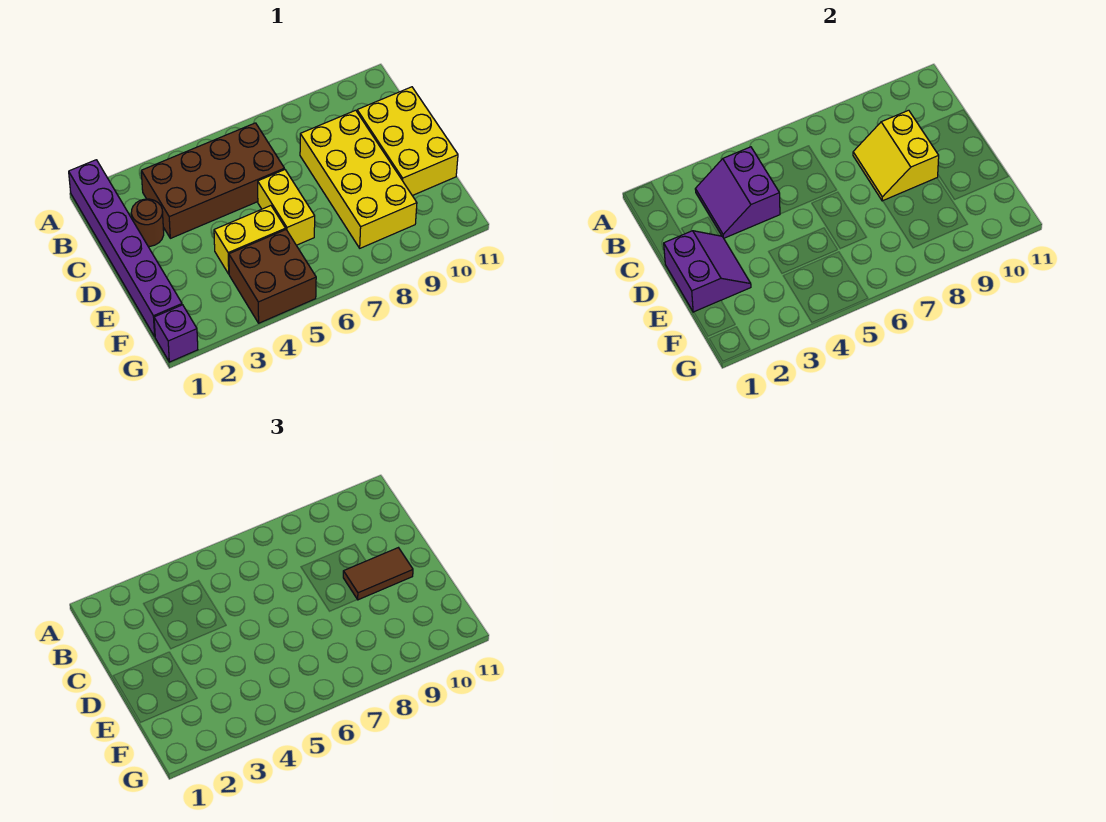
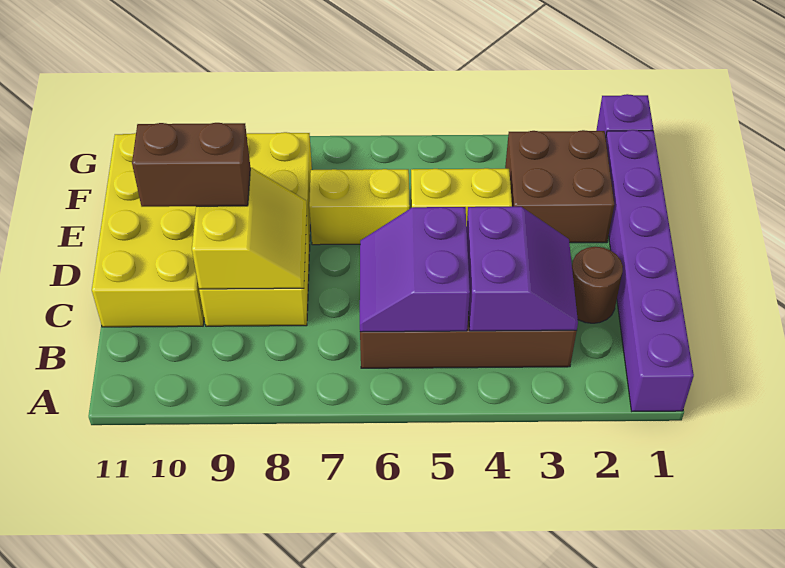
yellow 2x3 brick [357,87,458,196] -> yellow 2x4 brick [92,133,204,327]
purple 2x2 slope [664,231,751,312] -> purple 2x2 slope moved to [360,207,470,332]
yellow 1x2 brick [258,170,315,245] -> yellow 1x2 brick turned to [309,169,410,245]
brown 1x2 tile [343,548,413,600] -> brown 1x2 brick [132,123,250,207]
brown 2x2 brick [229,230,316,323] -> brown 2x2 brick moved to [505,130,614,243]

